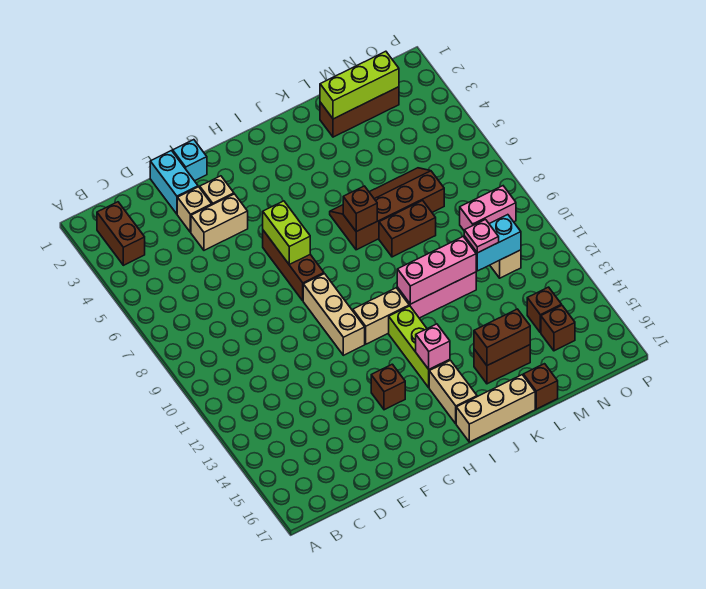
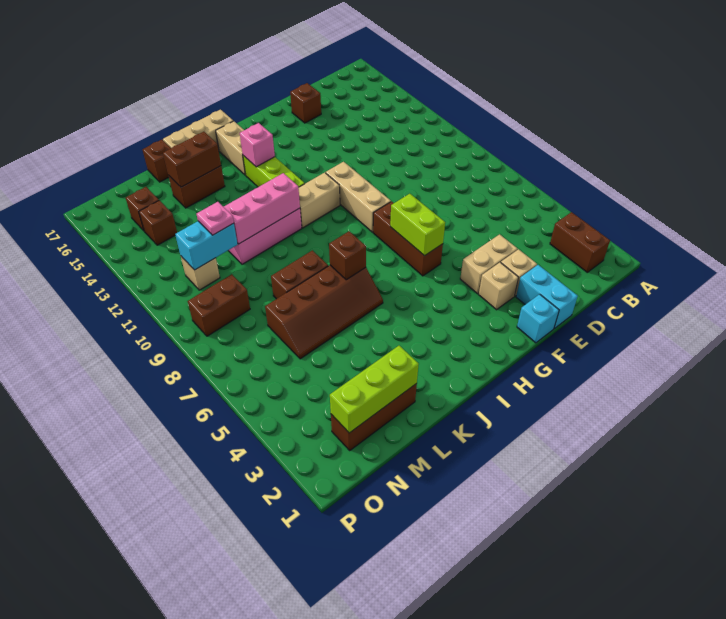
brown 1x1 brick [371,364,405,410] -> brown 1x1 brick moved to [290,83,321,123]
pink 1x2 brick [460,186,516,230] -> brown 1x2 brick [188,274,250,336]

